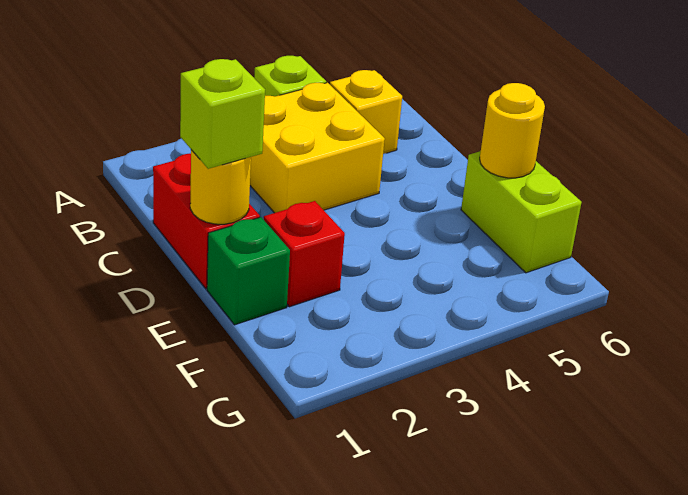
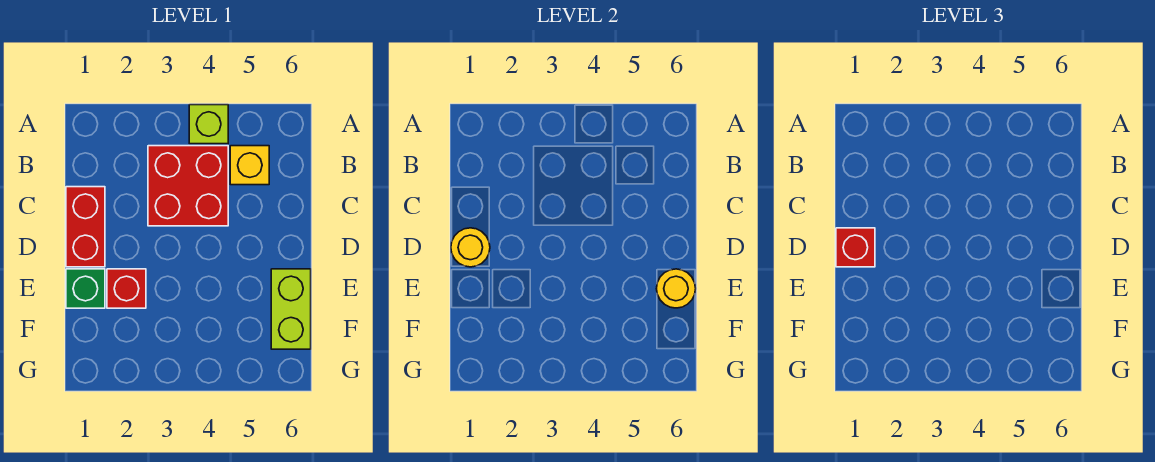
yellow 2x2 brick [250,83,385,213] -> red 2x2 brick [148,146,228,226]
lime 1x1 brick [180,59,265,169] -> red 1x1 brick [836,228,875,267]

